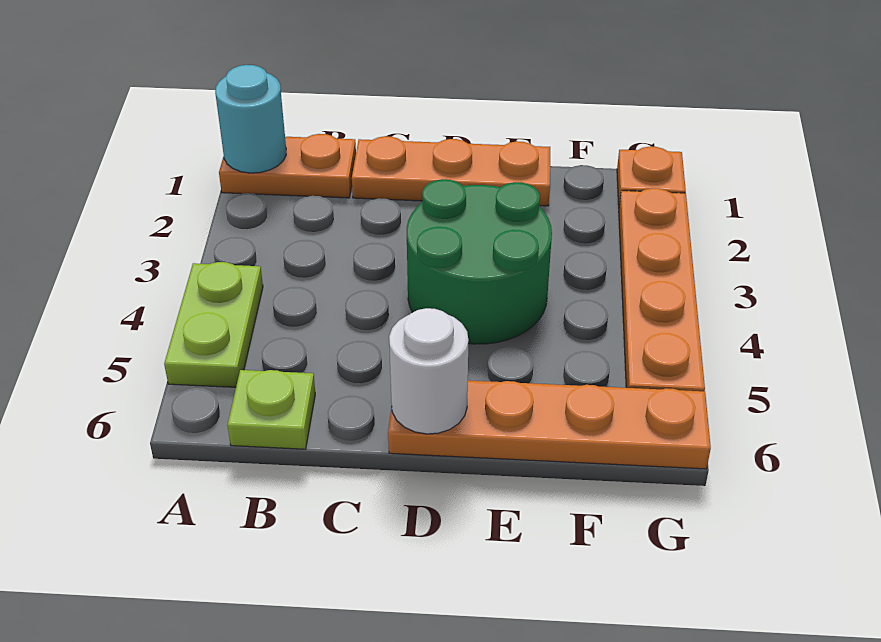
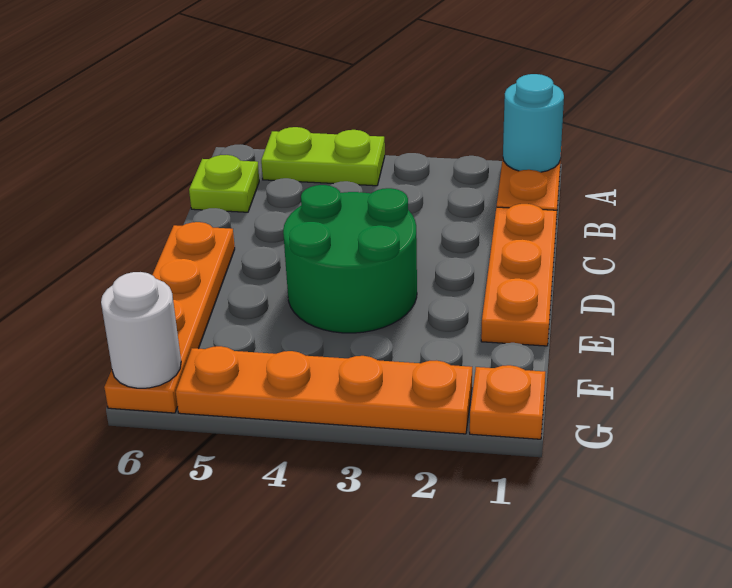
white 1x1 round brick [389,308,468,434] -> white 1x1 round brick moved to [101,272,181,388]

